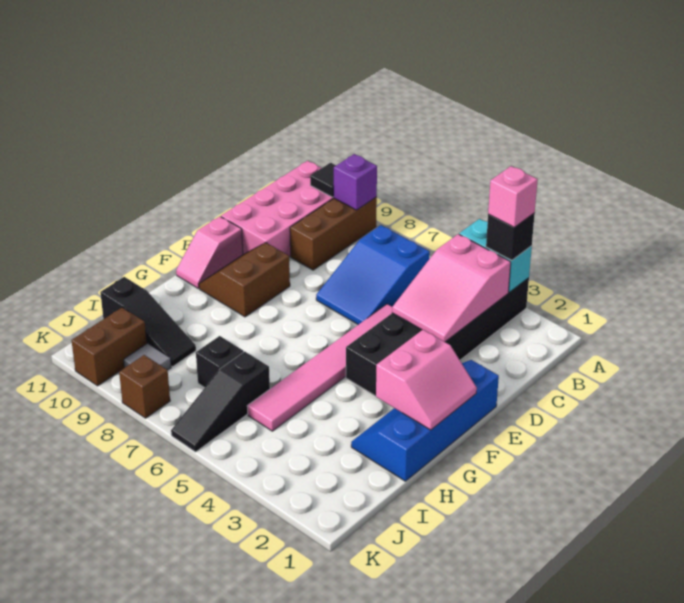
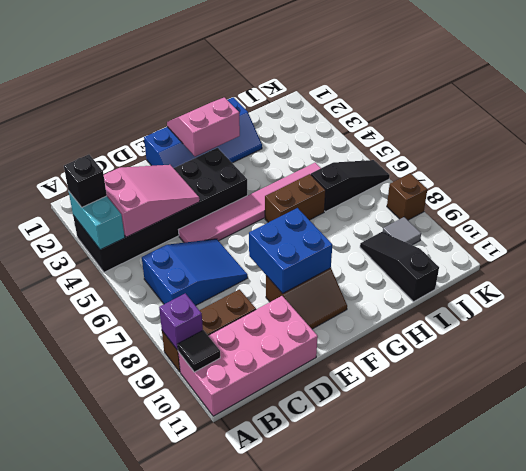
pink 1x1 brick [488,166,538,227] -> none
none -> blue 2x2 brick [249,208,332,294]
pink 1x2 slope [176,216,243,288] -> none
black 1x1 brick [196,336,244,388] -> none
brown 1x2 brick [71,307,147,386] -> brown 1x2 brick moved to [265,174,326,222]

